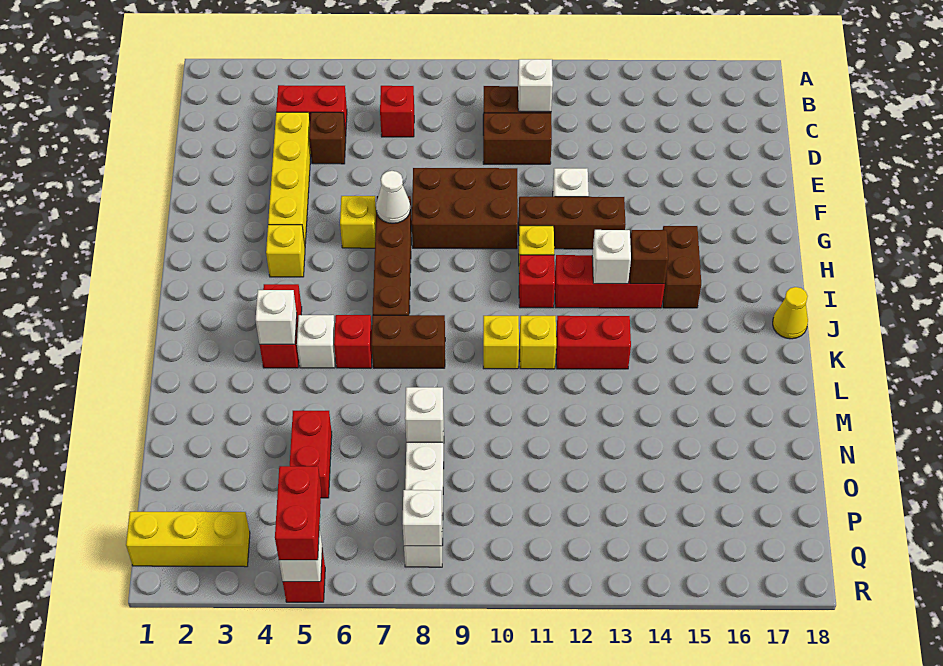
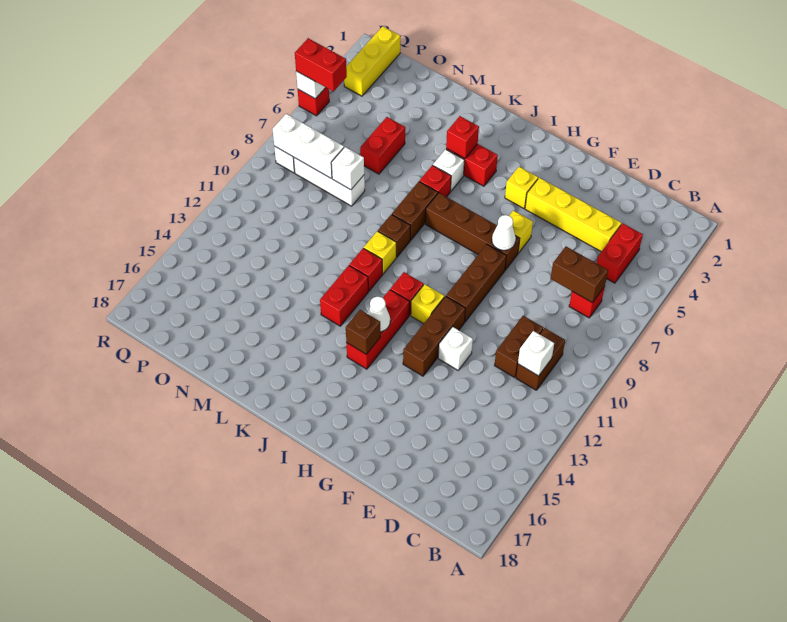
brown 1x1 brick [309,112,346,164] -> brown 1x1 brick moved to [378,214,410,257]
brown 2x3 brick [412,168,518,249] -> brown 1x3 brick [446,244,506,322]
brown 1x2 brick [663,226,701,308] -> brown 1x2 brick moved to [551,247,608,303]
white 1x1 brick [592,230,631,284] -> white 1x1 cone [367,297,390,332]
yellow 1x1 cone [773,287,808,339] -> none
white 1x1 brick [256,290,297,344] -> red 1x1 brick [446,116,479,158]
yellow 1x1 brick [520,316,556,369] -> red 1x1 brick [349,248,383,291]
red 1x2 brick [290,411,332,498] -> red 1x2 brick turned to [360,117,405,174]
white 1x1 brick [403,490,442,546] -> white 1x3 brick [273,114,344,178]

